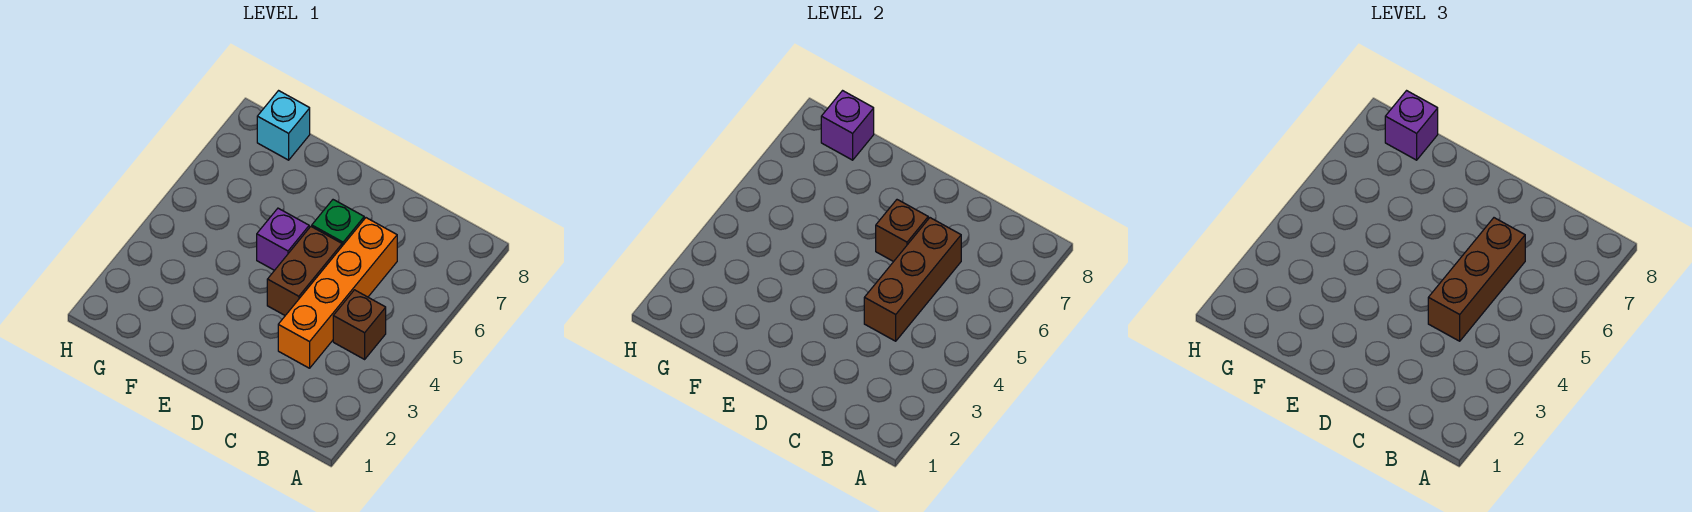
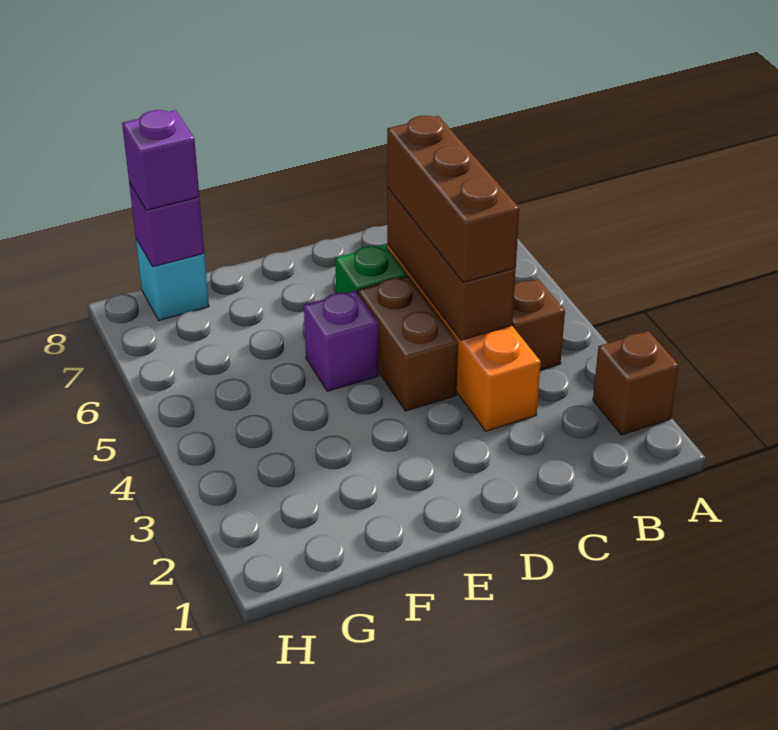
brown 1x1 brick [876,200,928,262] -> brown 1x1 brick moved to [593,331,679,435]

